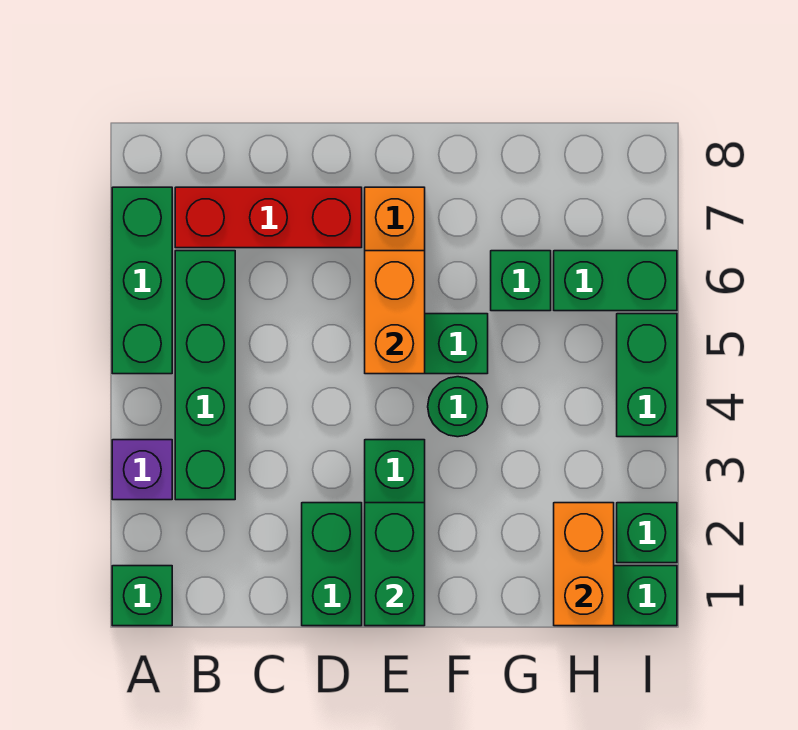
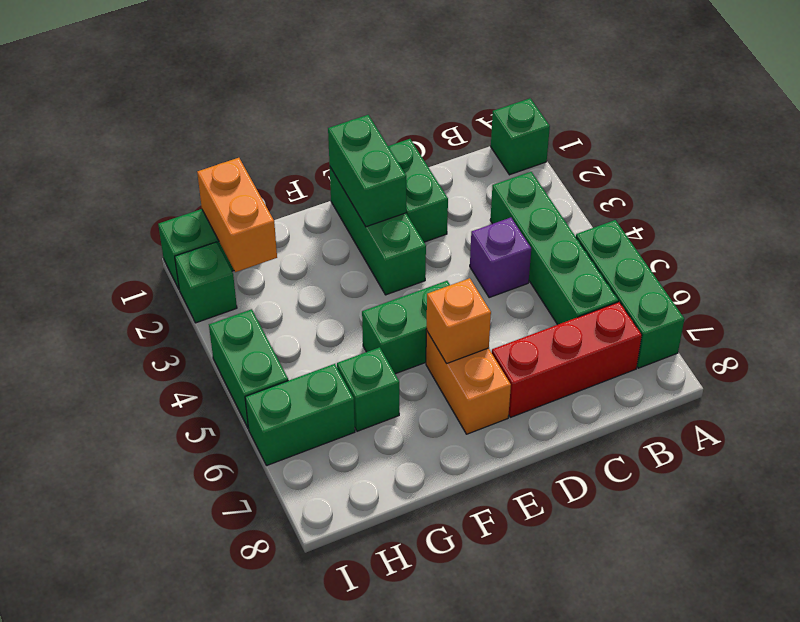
purple 1x1 brick [112,440,172,500] -> purple 1x1 brick moved to [470,218,531,298]
orange 1x2 brick [365,251,425,374] -> orange 1x1 brick [426,278,491,363]
green 1x1 round brick [428,377,488,437] -> none

